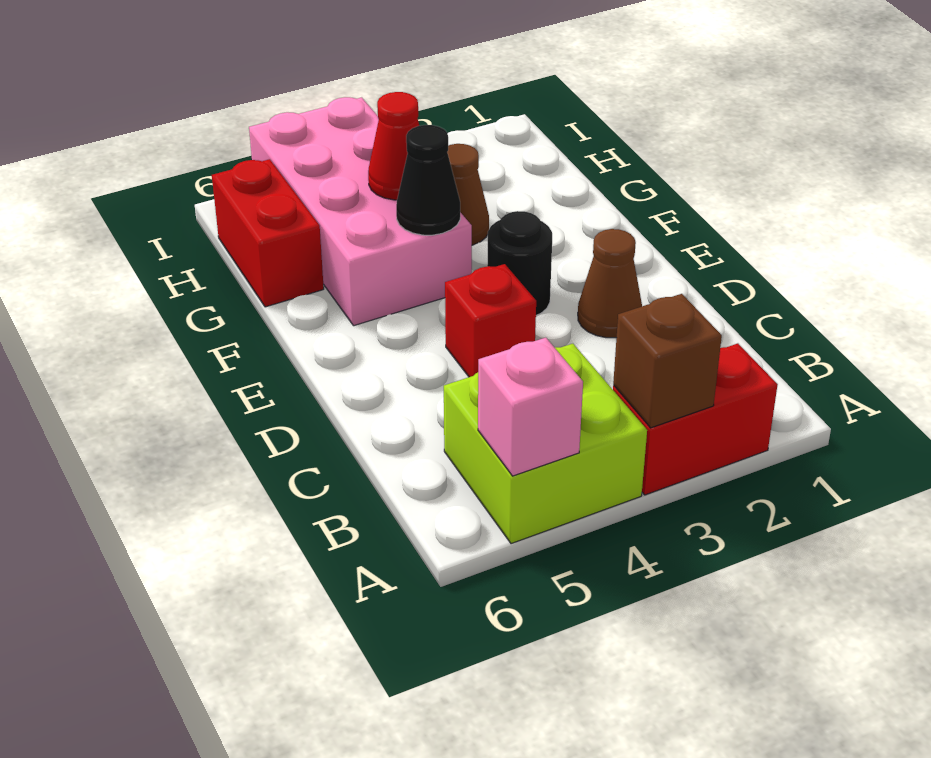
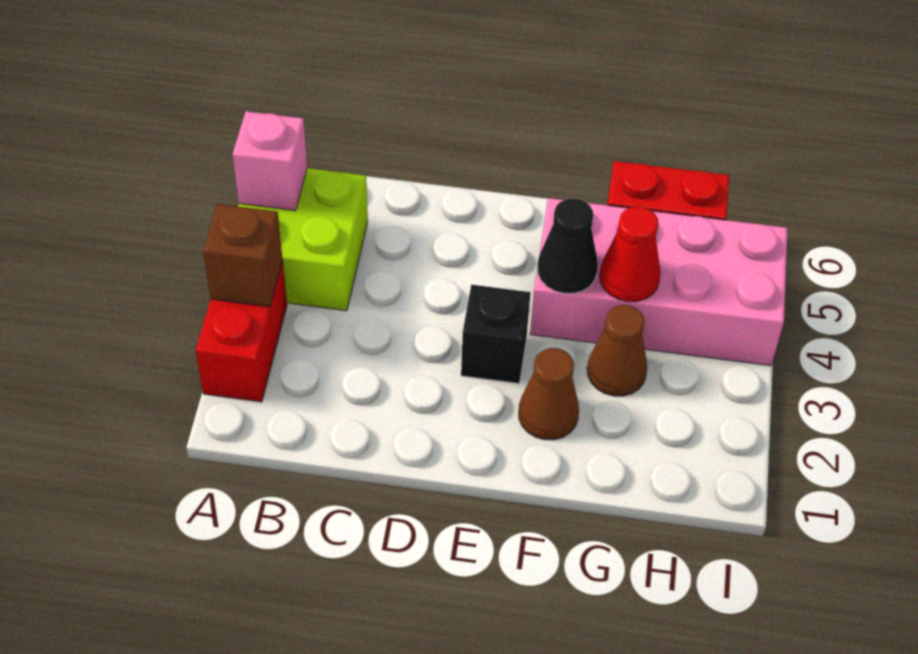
brown 1x1 cone [578,229,642,338] -> brown 1x1 cone moved to [519,348,579,440]
red 1x1 brick [445,264,536,377] -> none
black 1x1 round brick [487,211,552,315] -> black 1x1 brick [461,285,531,383]

